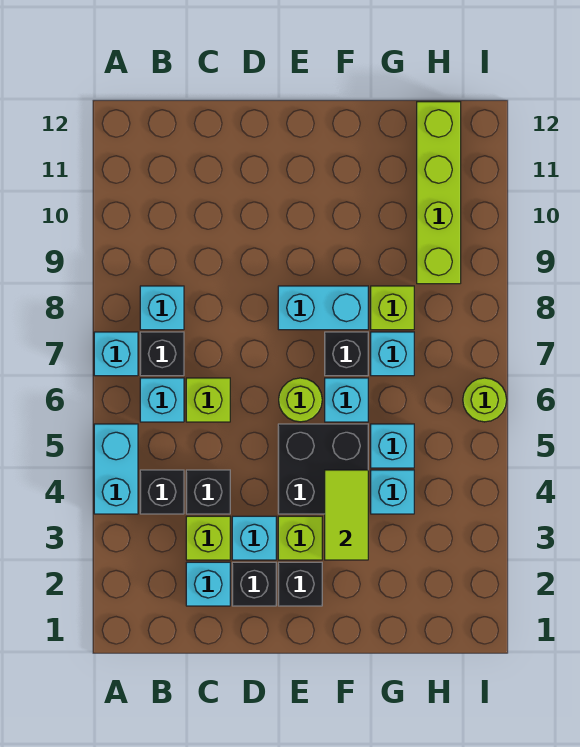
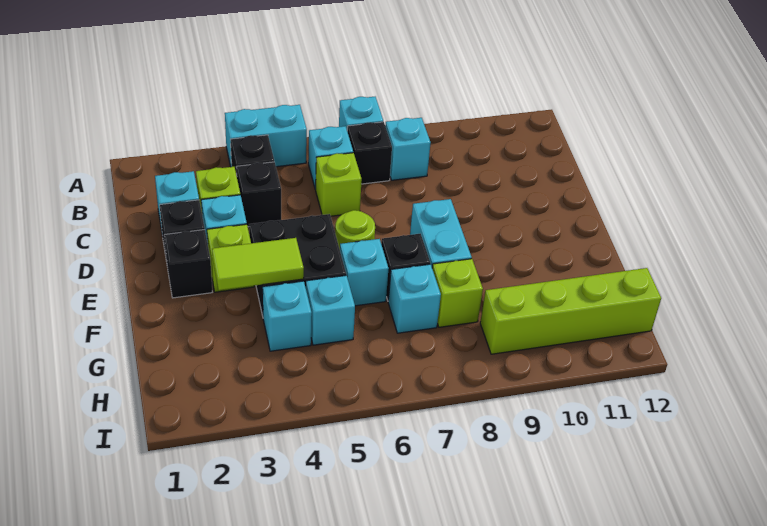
lime 1x1 round brick [463,378,507,422] -> none

